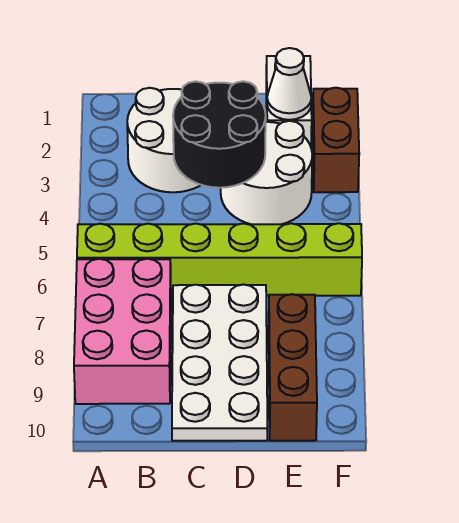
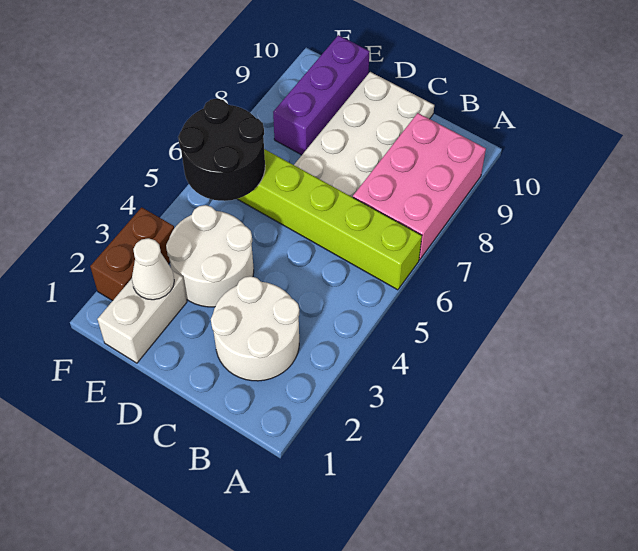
black 2x2 round brick [173,81,266,188] -> black 2x2 round brick moved to [178,99,265,201]
brown 1x3 brick [269,294,317,441] -> purple 1x3 brick [273,35,370,155]

